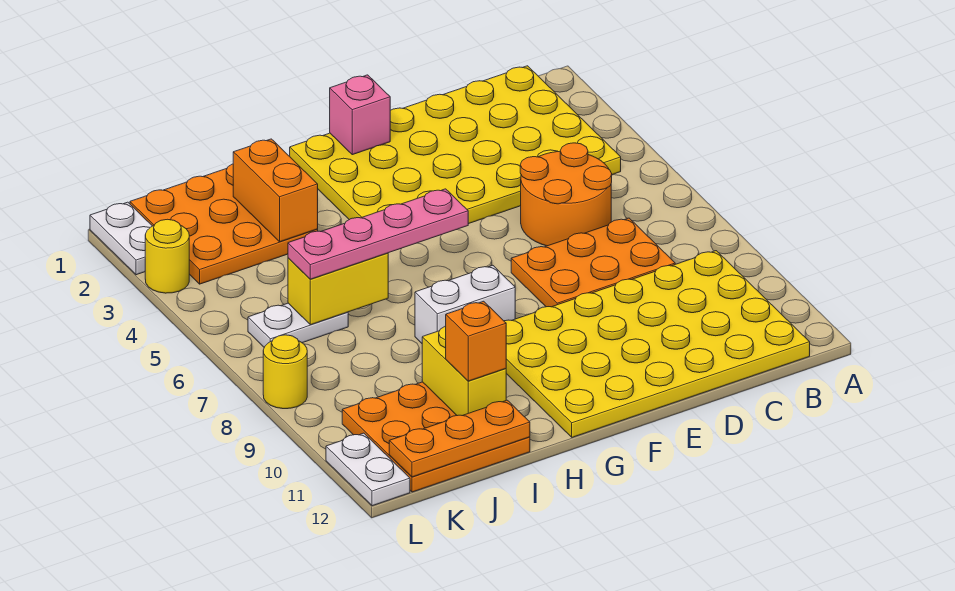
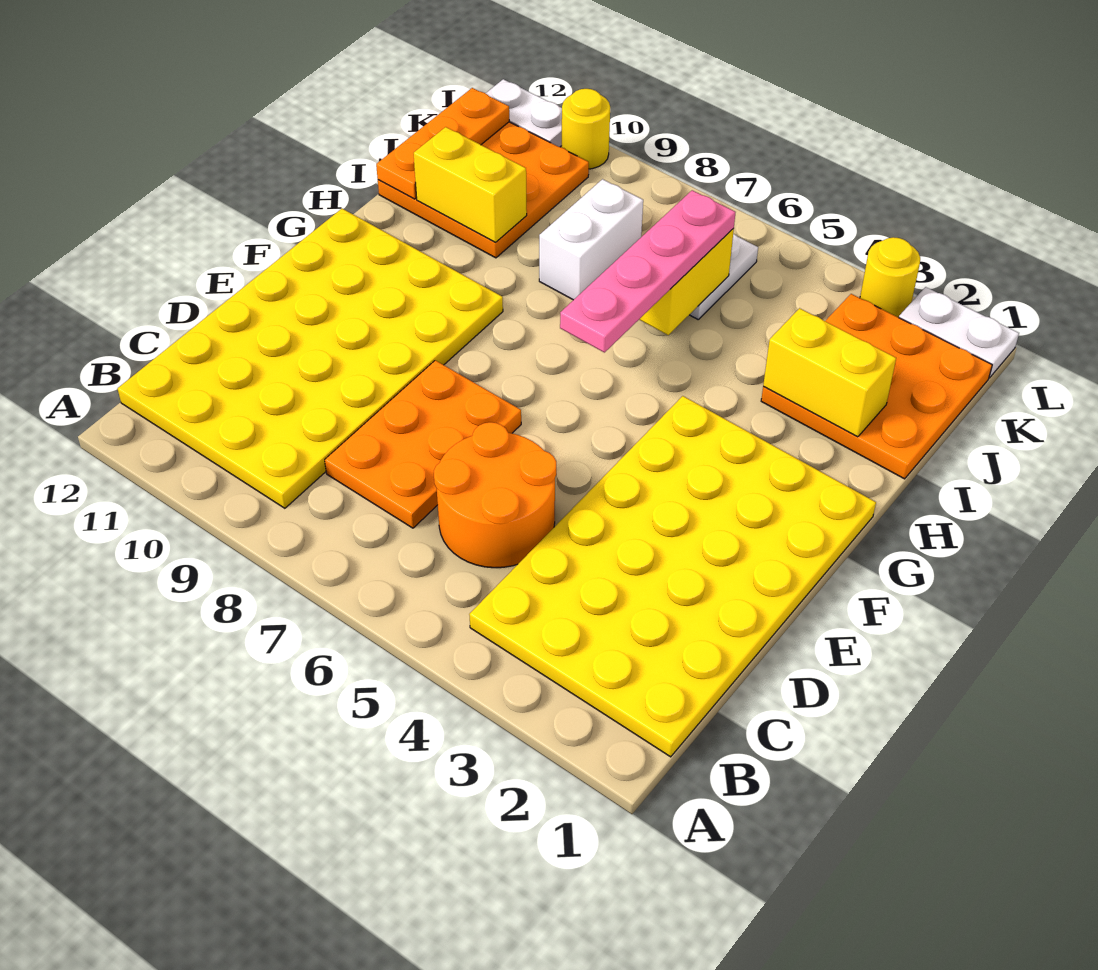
pink 1x1 brick [330,75,390,155] -> none
white 1x2 brick [415,265,515,343] -> white 1x2 brick moved to [539,179,643,300]
orange 1x2 brick [233,139,318,242] -> yellow 1x2 brick [763,308,896,437]
orange 1x1 brick [446,301,506,381] -> none
yellow 1x1 round brick [263,335,307,409] -> yellow 1x1 round brick moved to [562,89,610,169]

